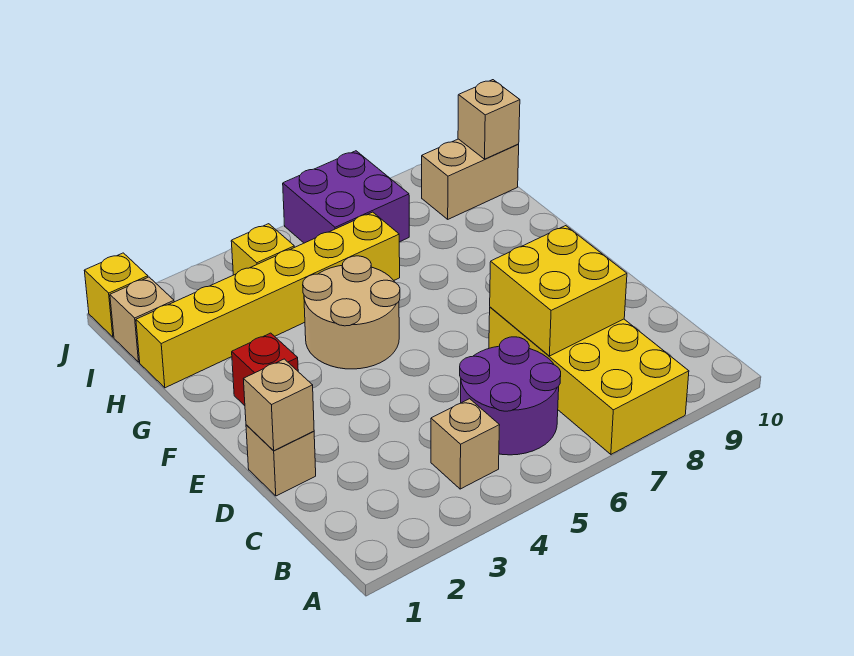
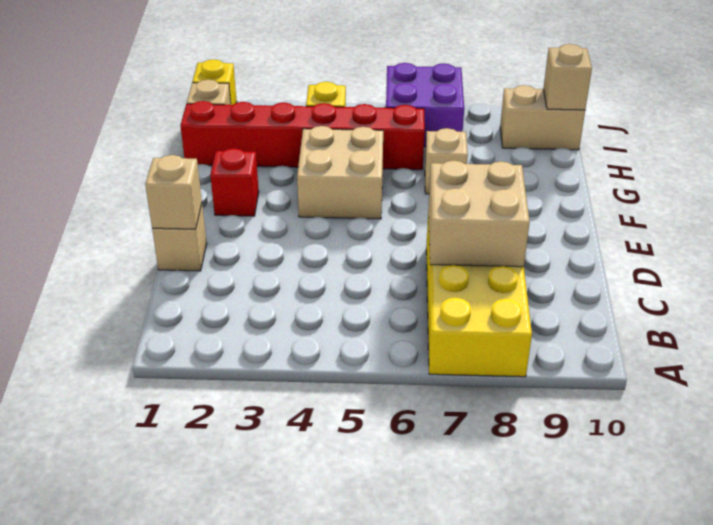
tan 1x1 brick [431,399,500,489] -> tan 1x1 brick moved to [425,128,468,194]
purple 2x2 round brick [460,337,561,455] -> none
yellow 2x2 brick [490,226,627,356] -> tan 2x2 brick [429,161,530,267]
tan 2x2 round brick [303,256,400,369] -> tan 2x2 brick [297,126,383,219]
yellow 1x6 brick [136,212,400,388] -> red 1x6 brick [180,101,425,170]

